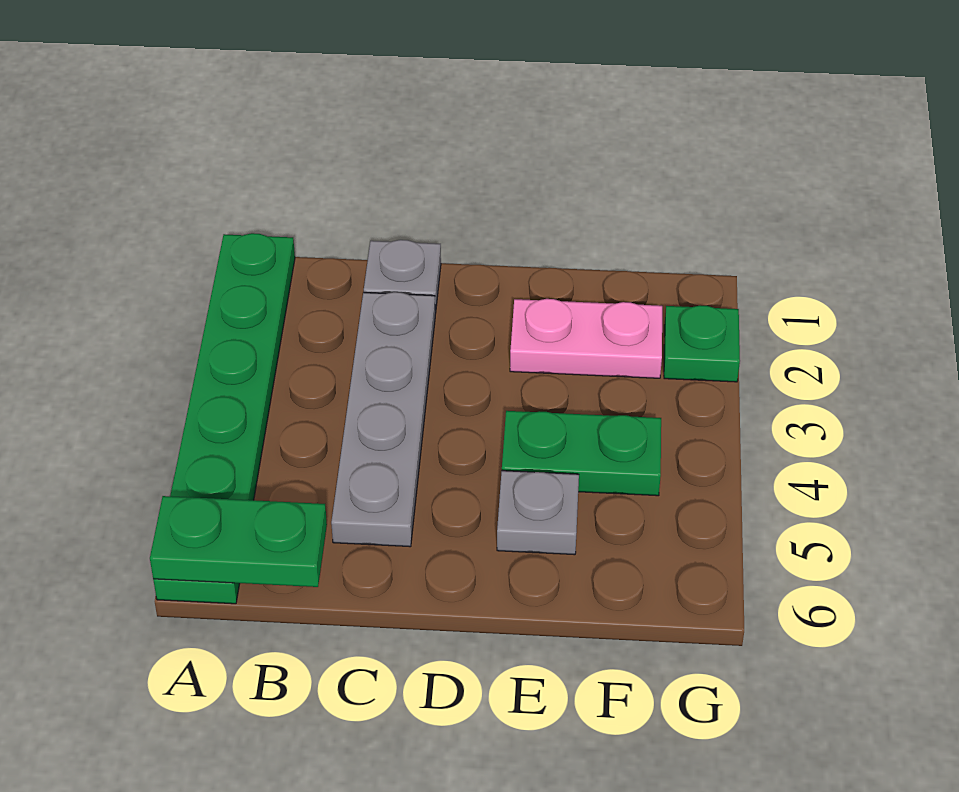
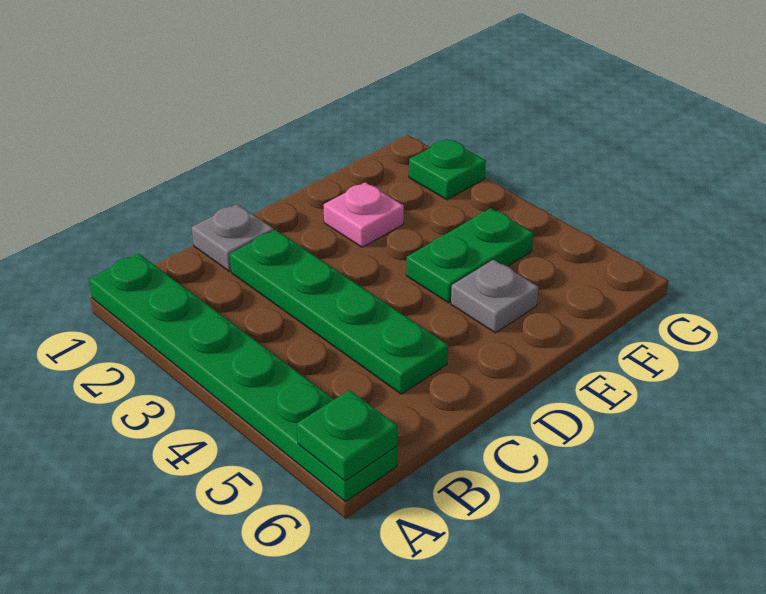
green 1x2 plate [150,496,327,587] -> green 1x1 plate [297,390,397,481]
grey 1x4 plate [331,292,435,547] -> green 1x4 plate [230,230,448,394]
pink 1x2 plate [510,299,662,378] -> pink 1x1 plate [324,182,404,247]

